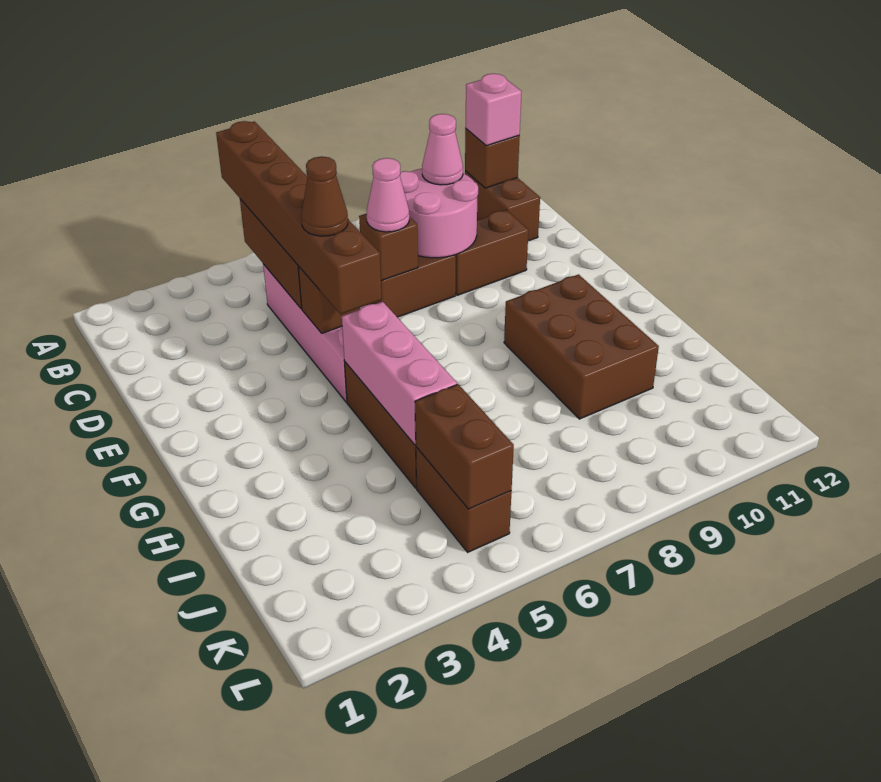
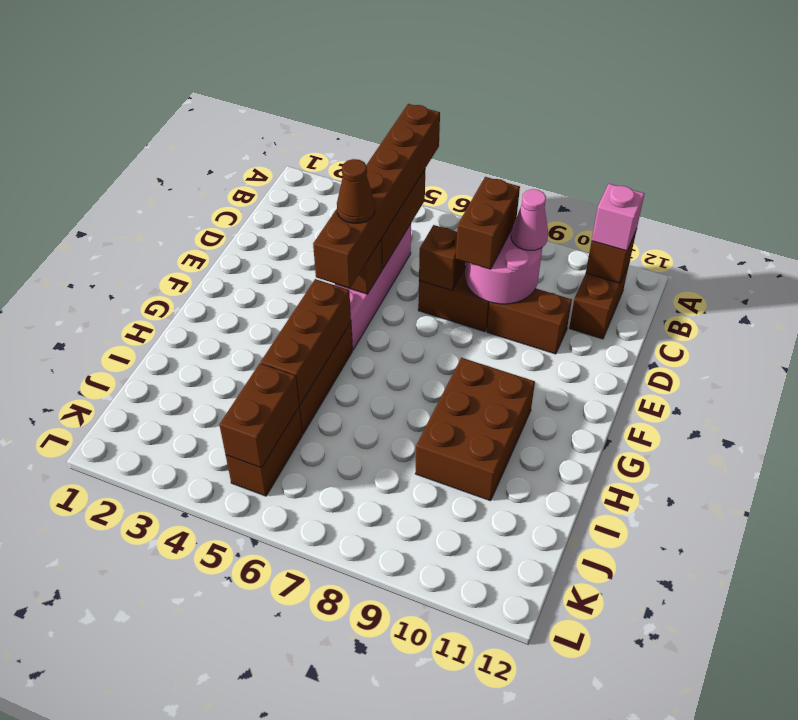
none -> brown 1x2 brick [456,177,520,269]
pink 1x1 cone [367,158,409,232] -> none
pink 1x3 brick [342,302,457,445] -> brown 1x3 brick [261,279,351,405]

